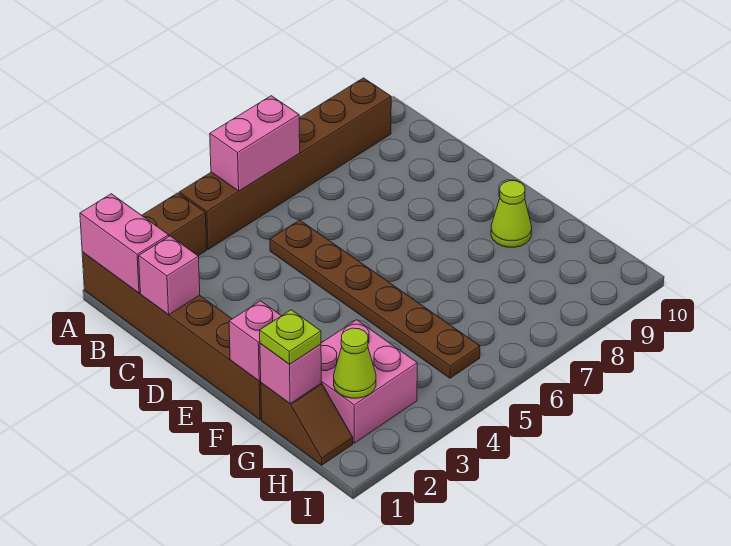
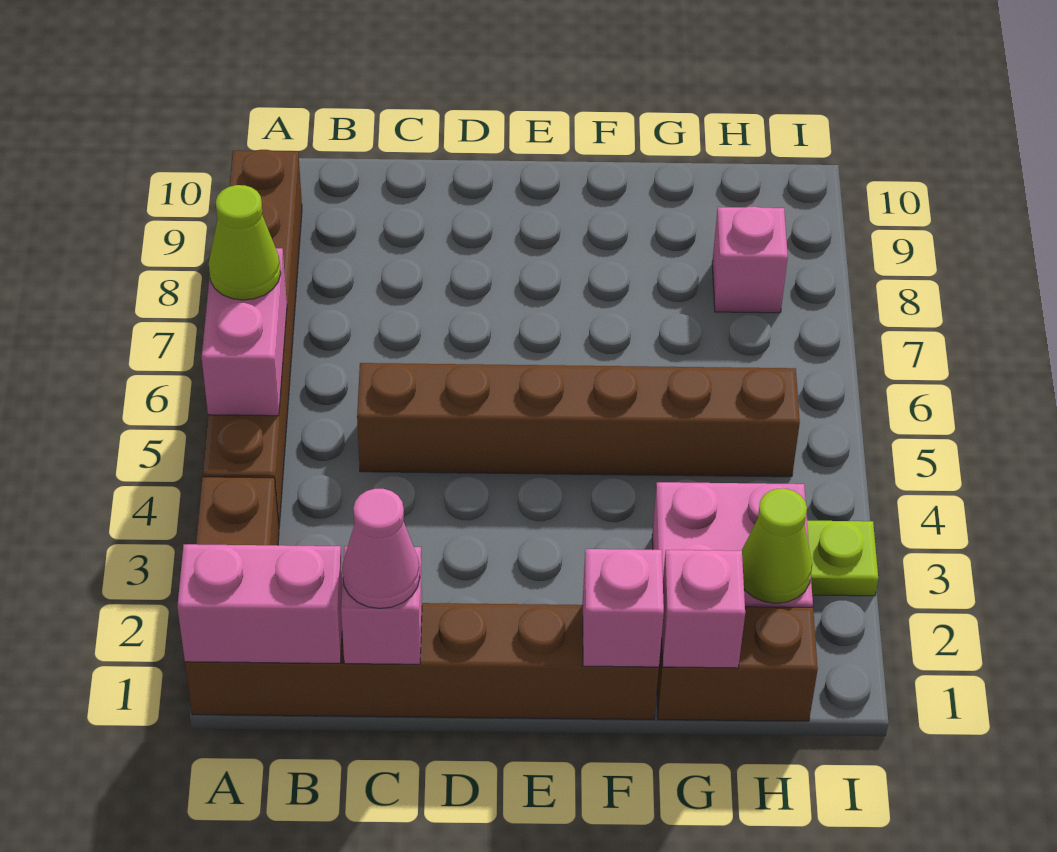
none -> pink 1x1 cone [342,489,420,608]
brown 1x6 plate [270,220,480,378] -> brown 1x6 brick [357,363,800,477]
lime 1x1 cone [491,181,532,247] -> lime 1x1 cone moved to [209,185,281,300]
brown 1x2 slope [261,383,353,465] -> brown 1x2 brick [657,607,818,721]
lime 1x1 plate [260,310,321,364] -> lime 1x1 plate moved to [807,521,878,596]
none -> pink 1x1 brick [712,207,788,313]

